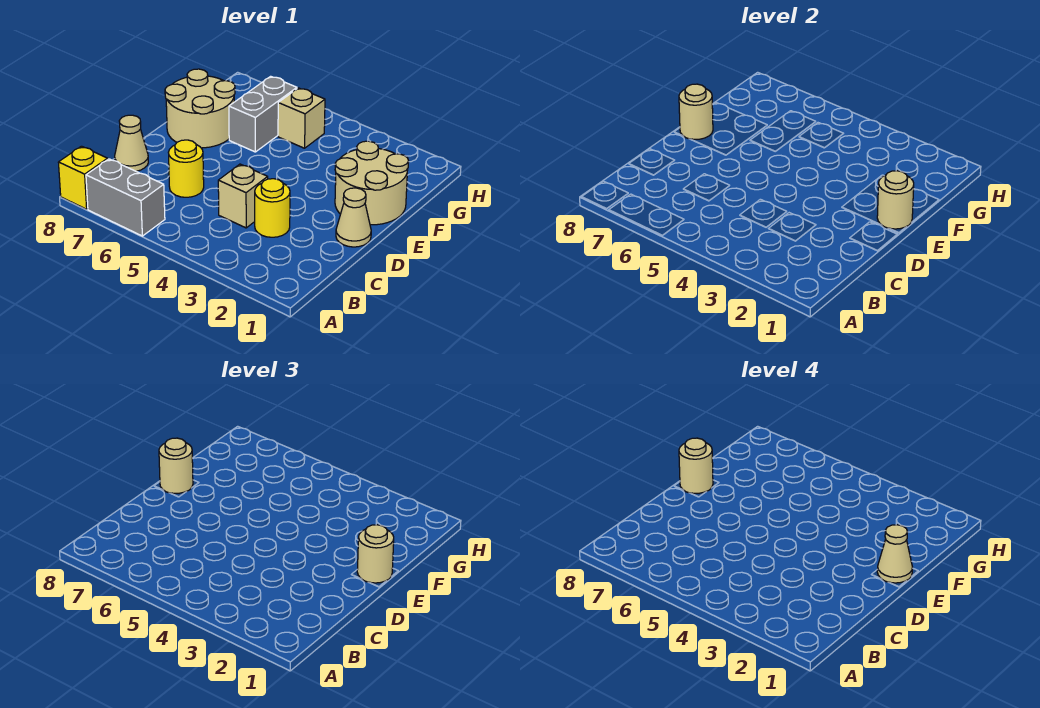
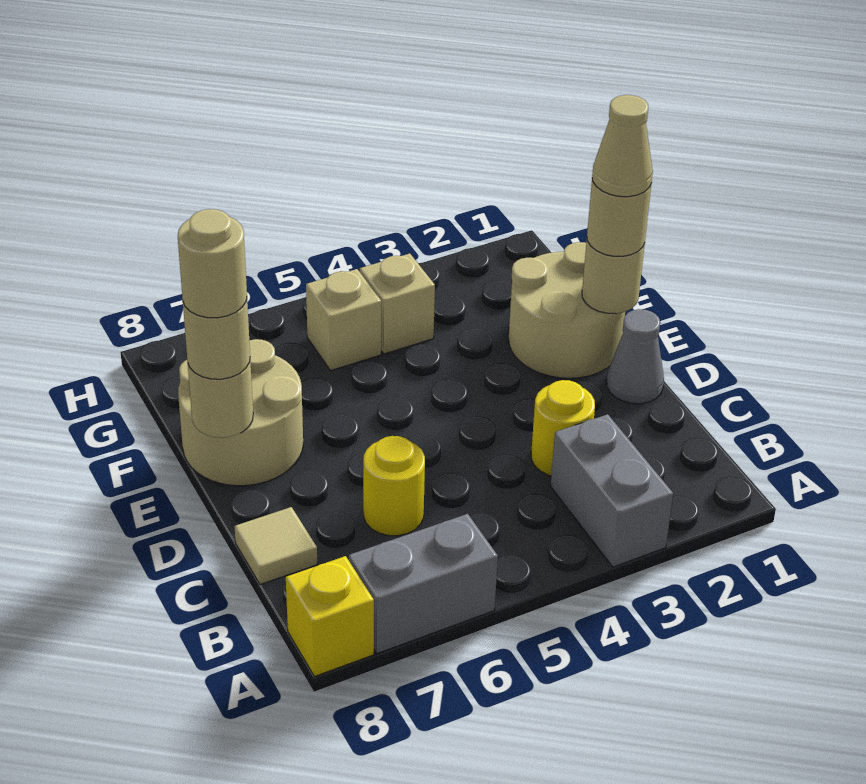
tan 1x1 brick [218,164,268,228] -> tan 1x1 brick moved to [360,254,435,354]
tan 1x1 cone [115,115,148,171] -> tan 1x1 tile [235,507,317,584]
tan 1x1 cone [336,188,371,247] -> grey 1x1 cone [607,309,664,404]
grey 1x2 brick [229,76,297,152] -> grey 1x2 brick moved to [551,414,673,567]

